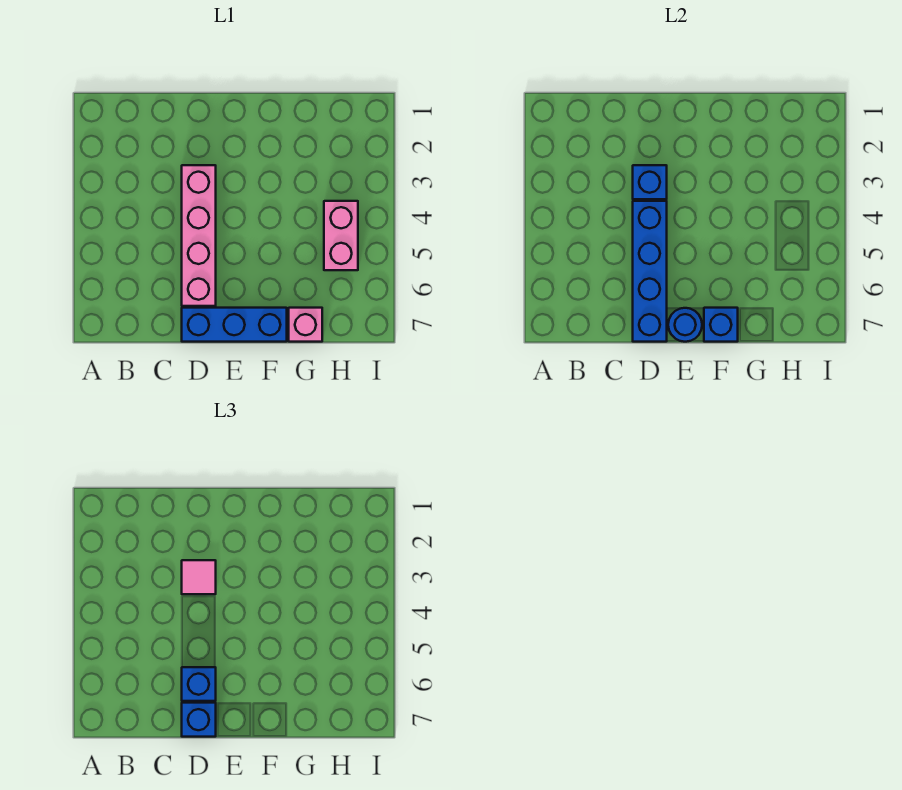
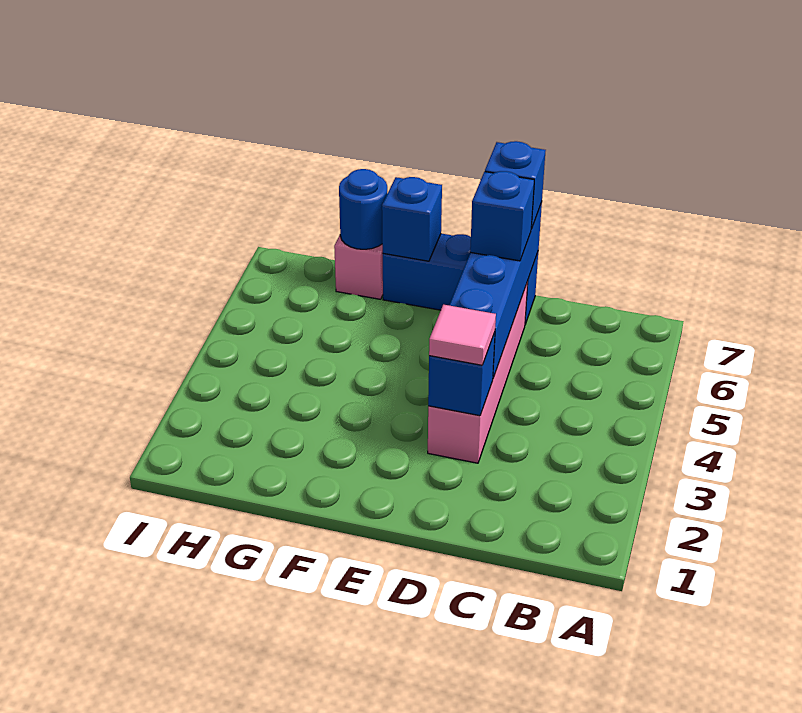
blue 1x1 round brick [668,308,702,342] -> blue 1x1 round brick moved to [339,169,387,249]
pink 1x2 brick [324,201,358,270] -> none

